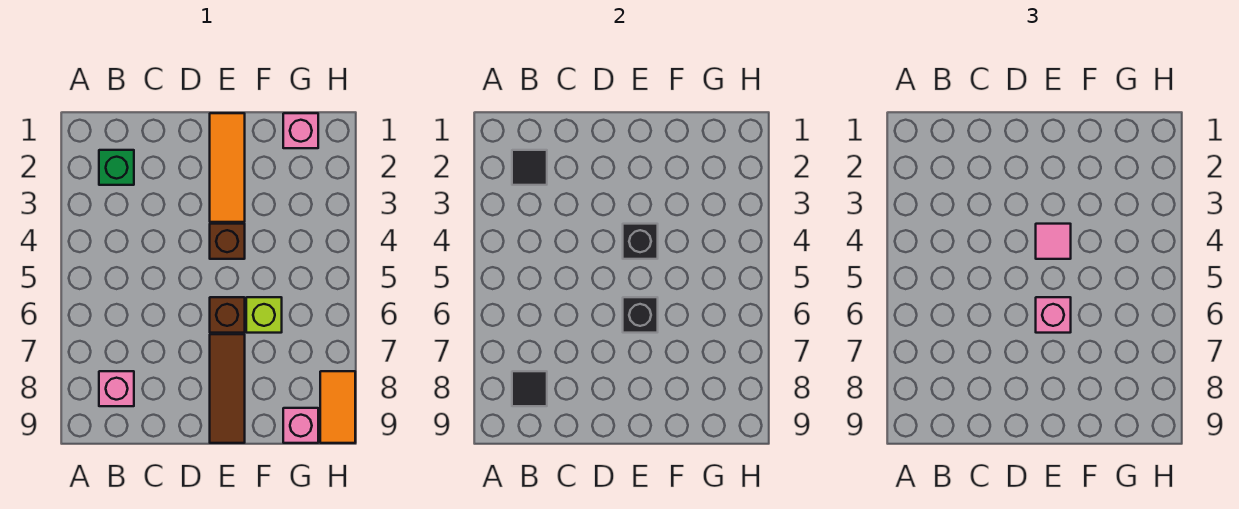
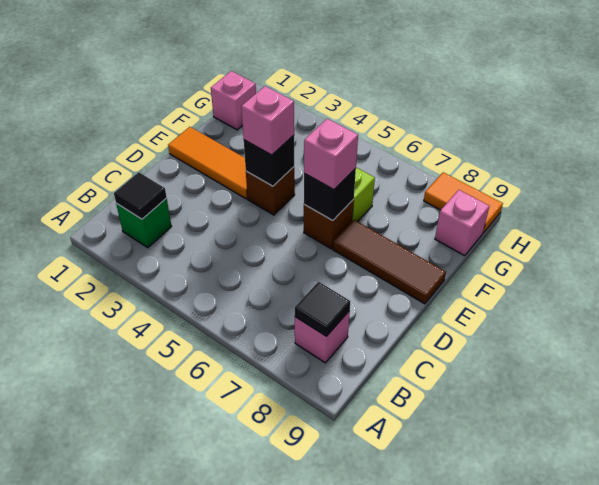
pink 1x1 tile [1036,224,1071,259] -> pink 1x1 brick [241,86,294,155]

